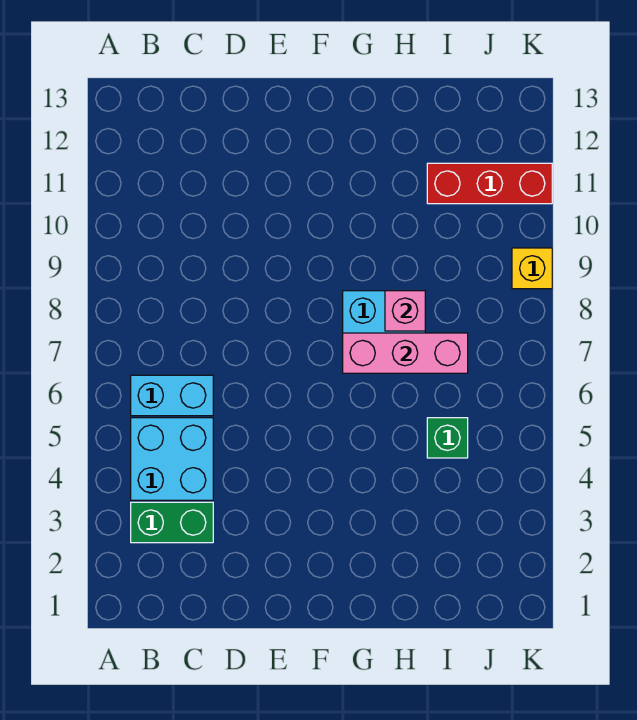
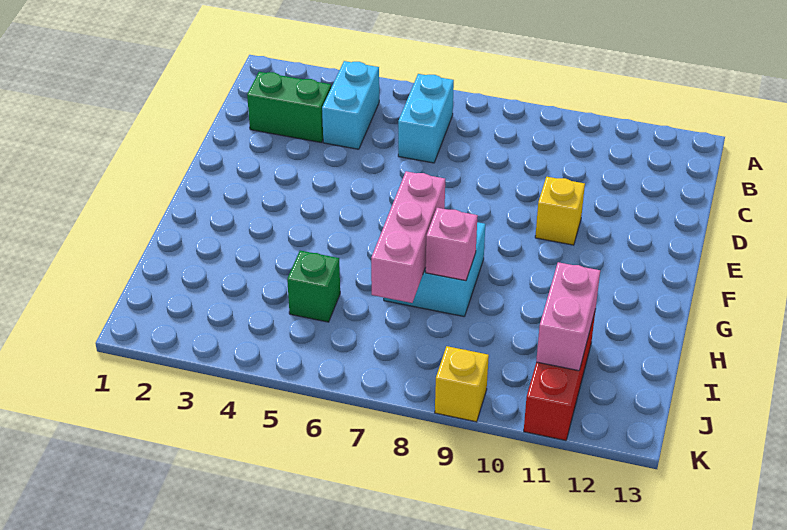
green 1x2 brick [131,502,213,543] -> green 1x2 brick turned to [247,72,331,143]
cyan 2x2 brick [131,418,213,500] -> cyan 1x2 brick [322,61,379,149]
none -> yellow 1x1 brick [535,177,585,245]
none -> pink 1x2 brick [536,262,600,371]

